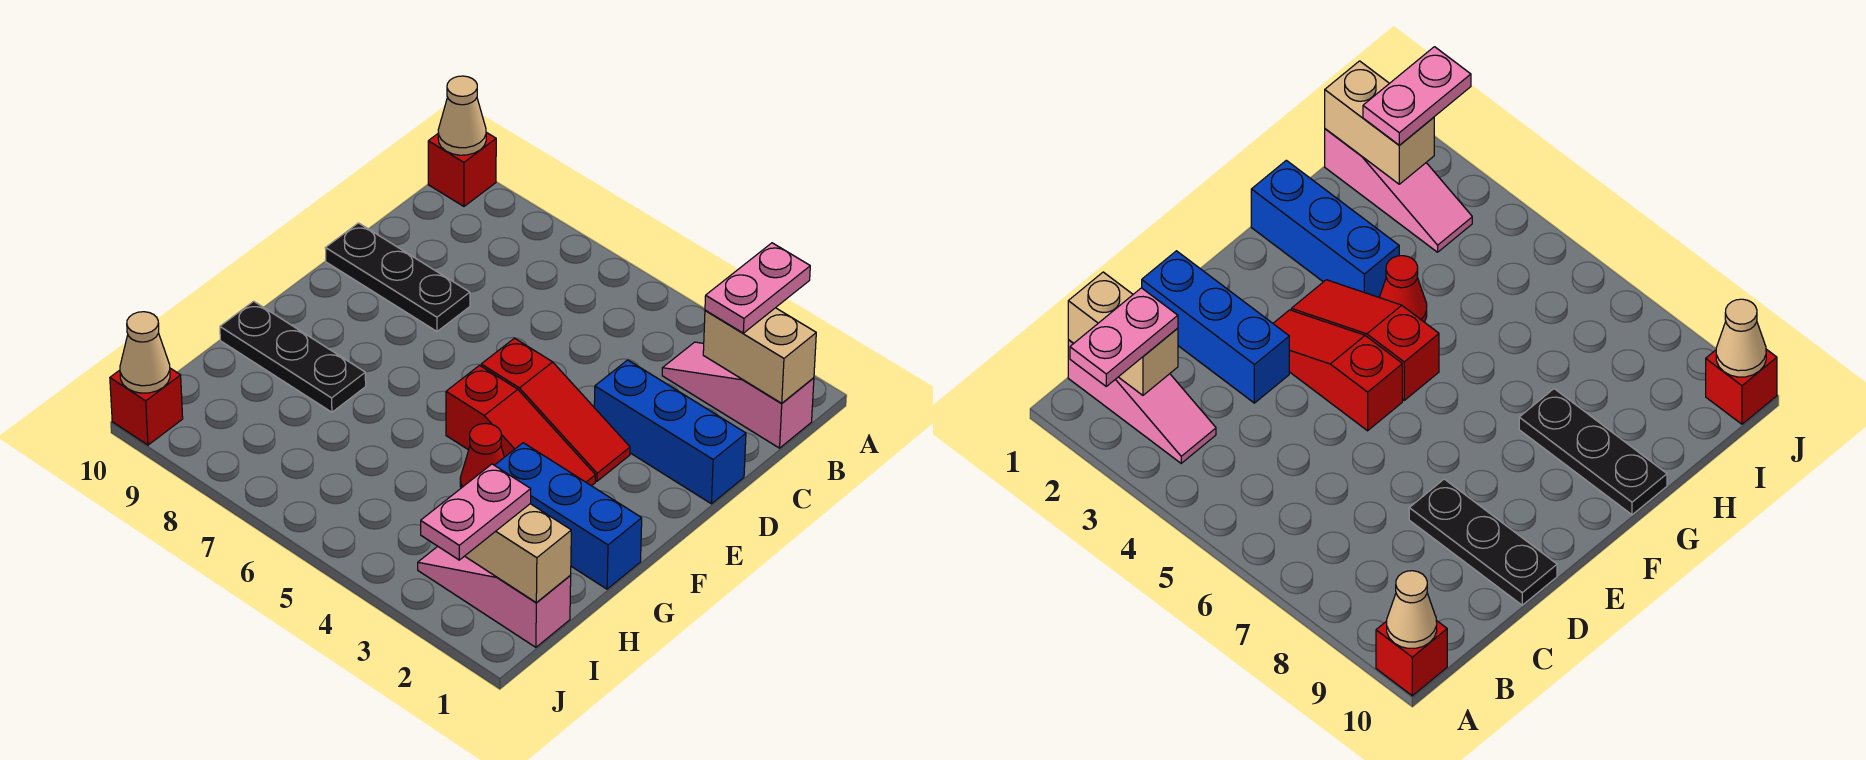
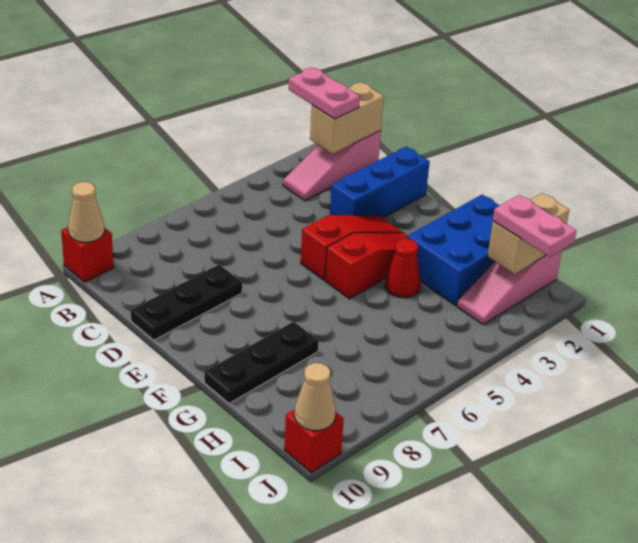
blue 1x3 brick [495,443,642,589] -> blue 2x3 brick [407,195,500,306]

